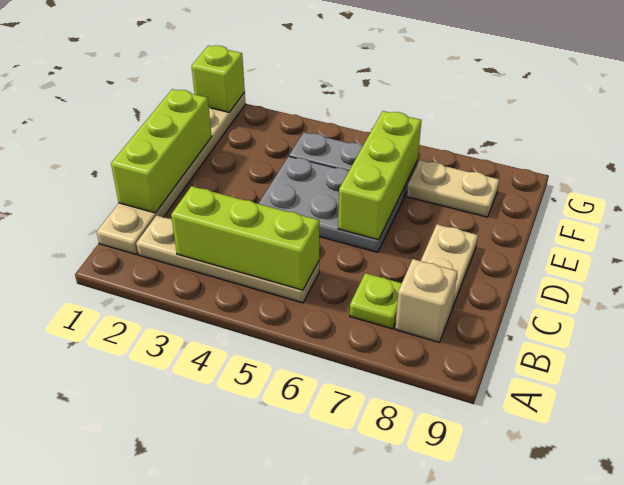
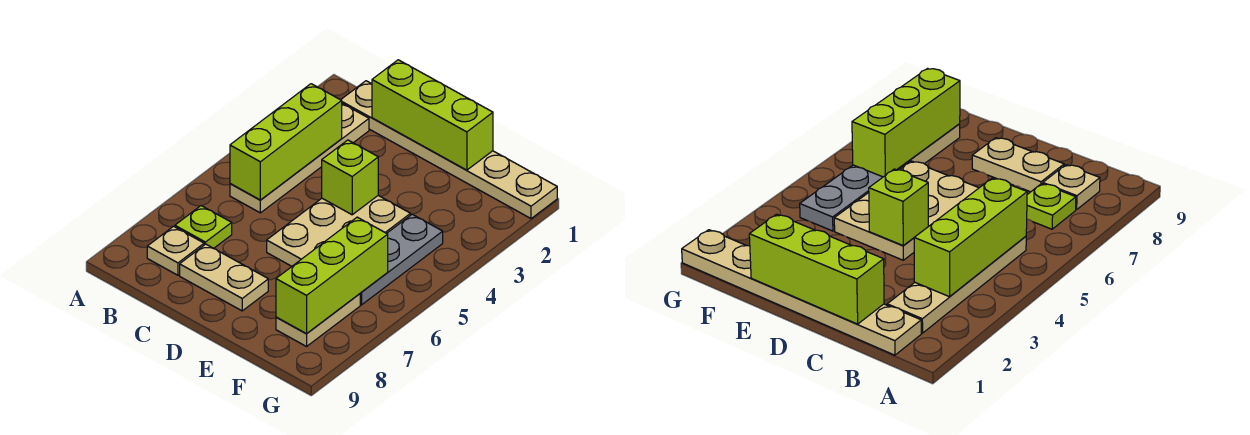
tan 1x1 brick [395,259,458,342] -> tan 1x1 plate [147,226,204,275]
grey 2x3 plate [258,156,405,252] -> tan 2x3 plate [267,196,411,266]
lime 1x3 brick [338,111,421,240] -> lime 1x3 brick turned to [276,217,388,334]
lime 1x1 brick [192,45,245,112] -> lime 1x1 brick moved to [322,140,378,215]

